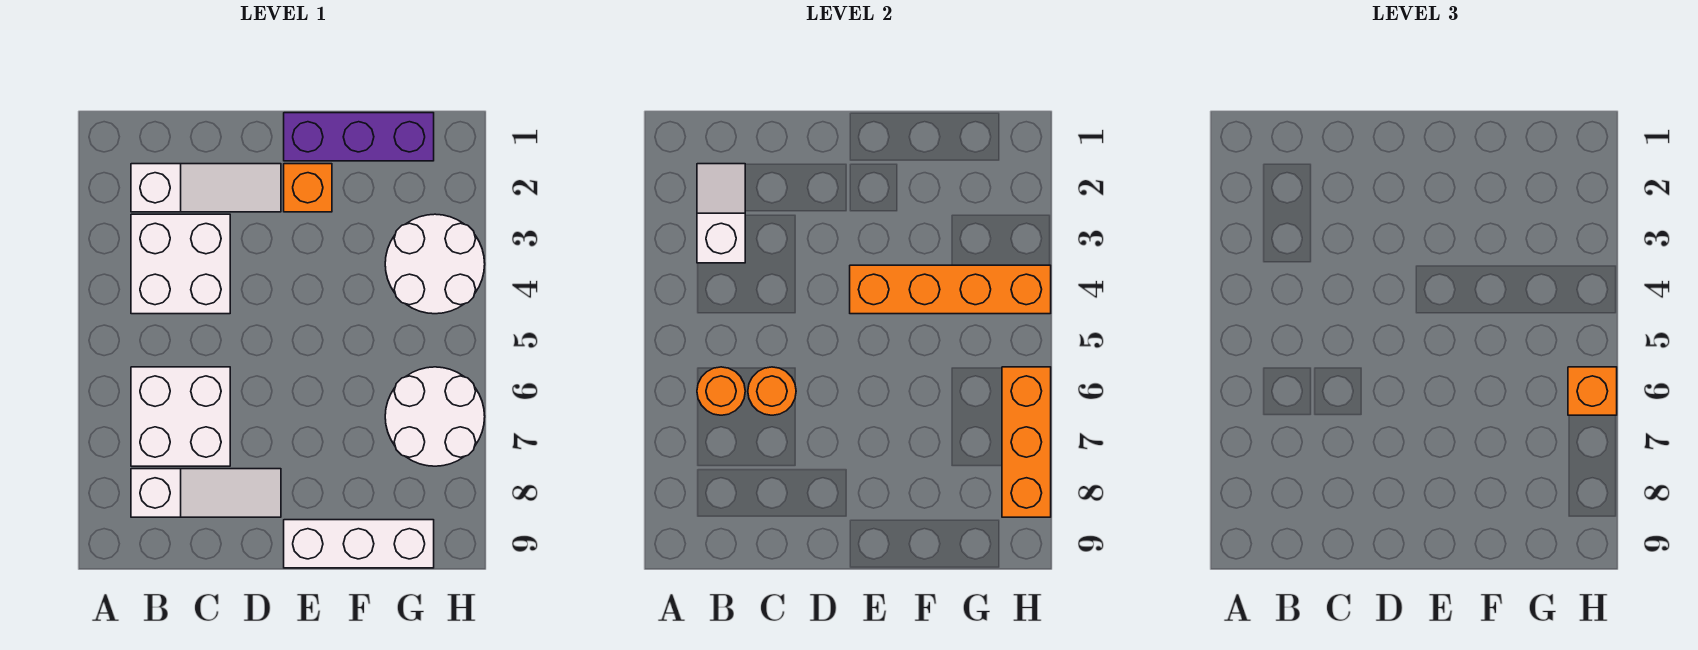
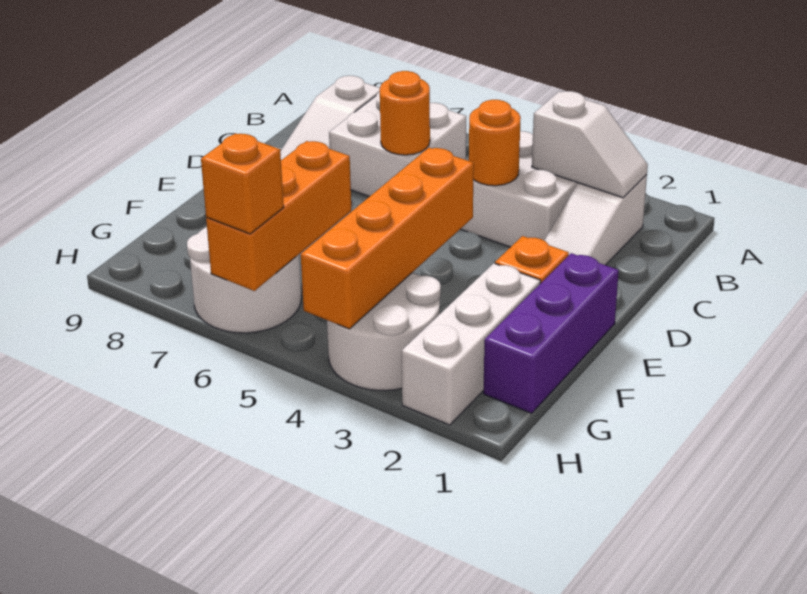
orange 1x1 round brick [697,367,745,415] -> orange 1x1 round brick moved to [469,100,521,186]
white 1x3 brick [284,520,434,568] -> white 1x3 brick moved to [402,263,541,425]
orange 1x3 brick [1002,367,1051,517] -> orange 1x3 brick turned to [206,141,351,291]

